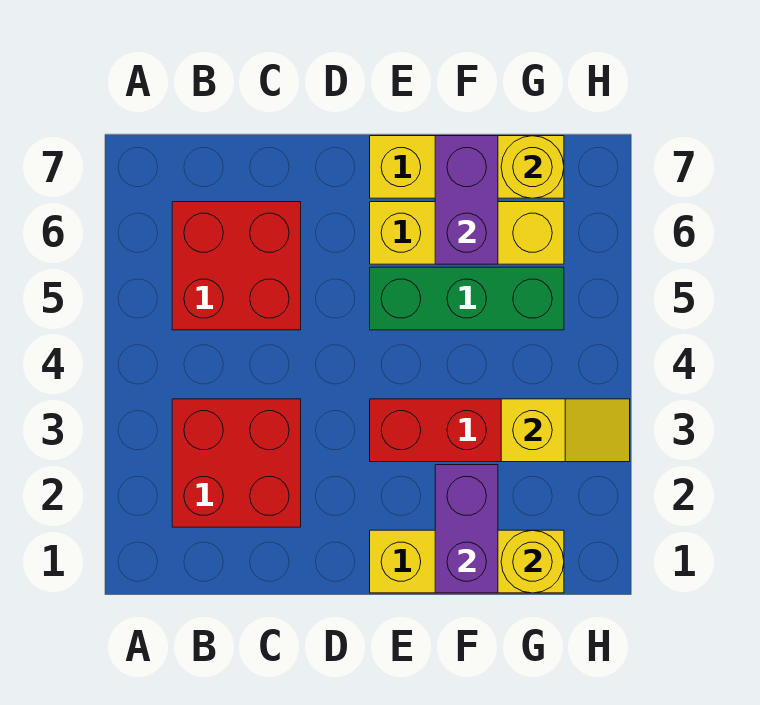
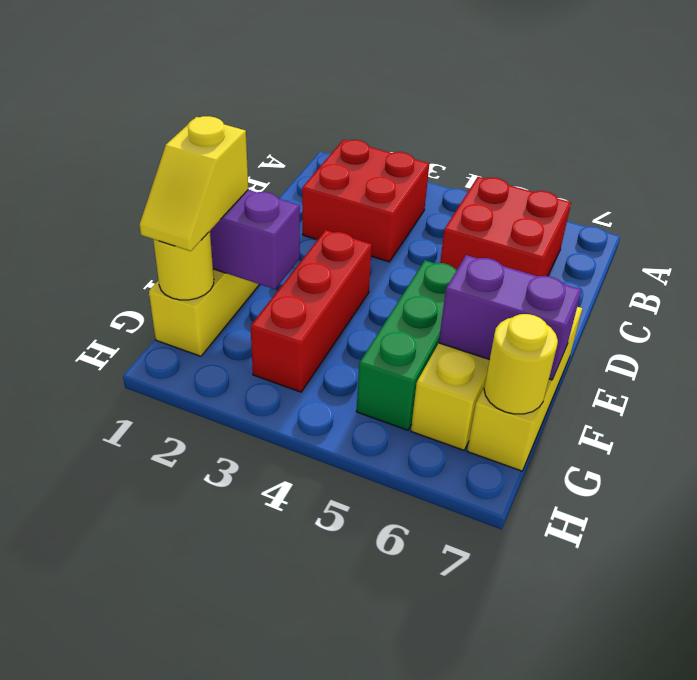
yellow 1x2 slope [501,399,630,462] -> yellow 1x2 slope moved to [139,116,248,251]

